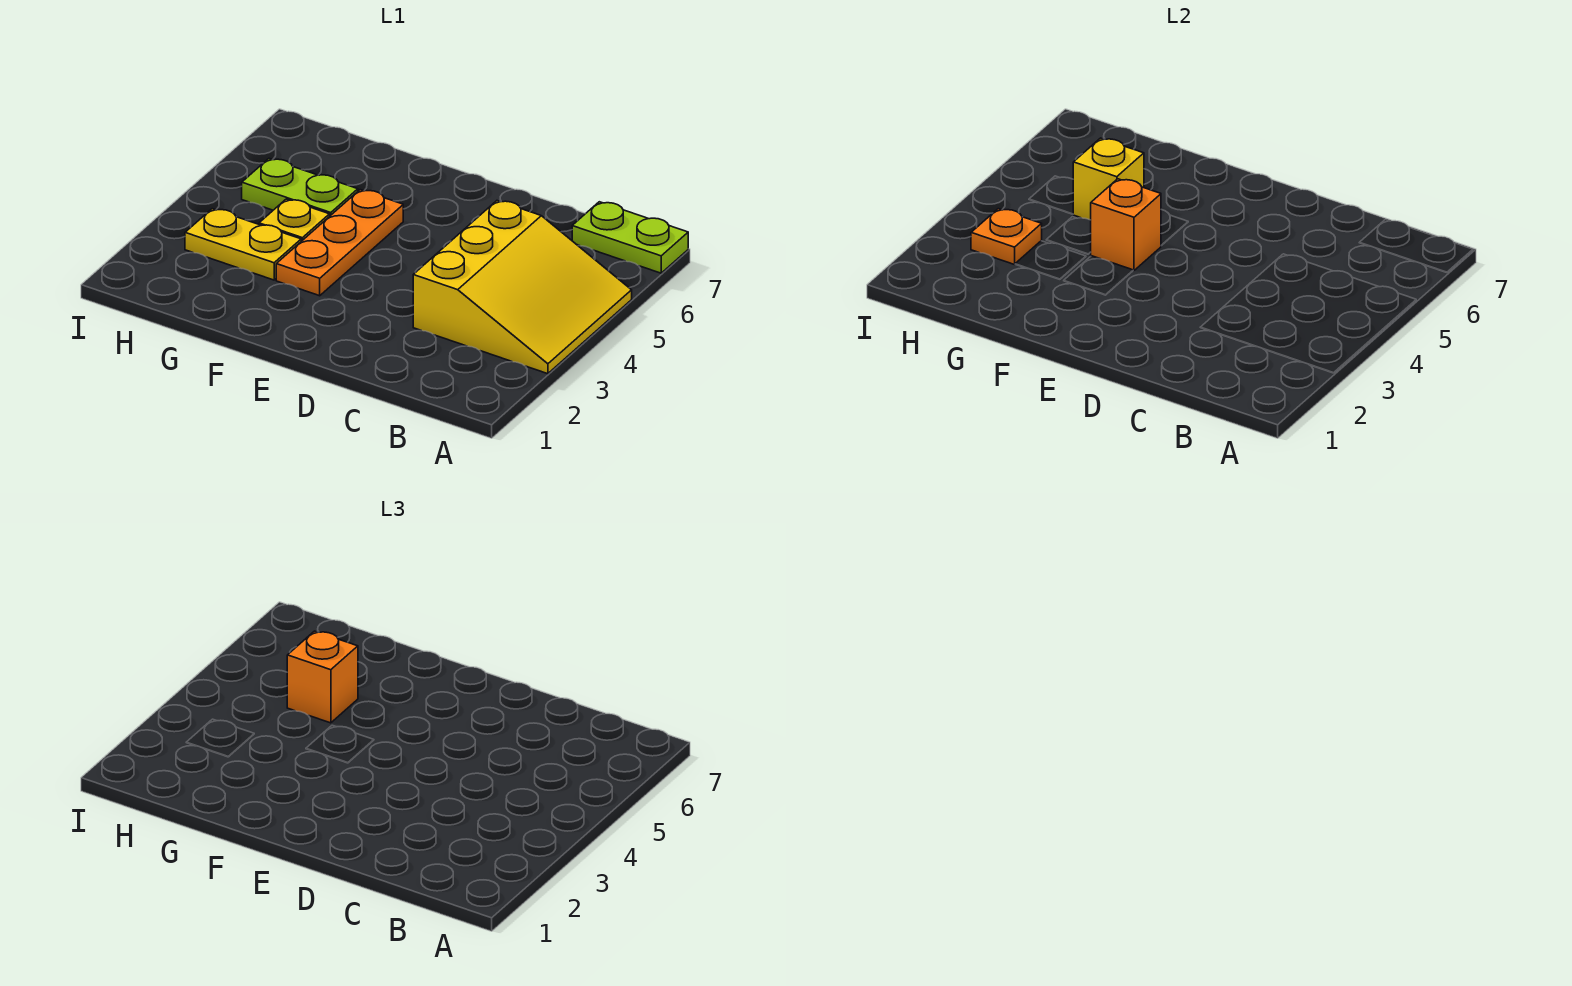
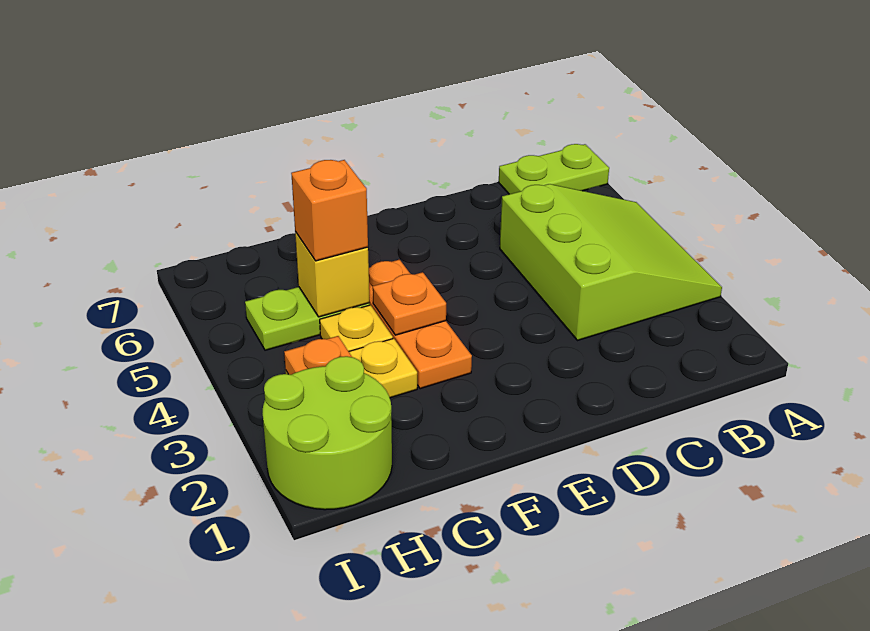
yellow 3x3 slope [413,201,632,374] -> lime 3x3 slope [500,184,722,341]
orange 1x1 brick [1091,179,1161,271] -> orange 1x1 plate [373,272,446,335]
none -> lime 2x2 round brick [263,356,392,510]

